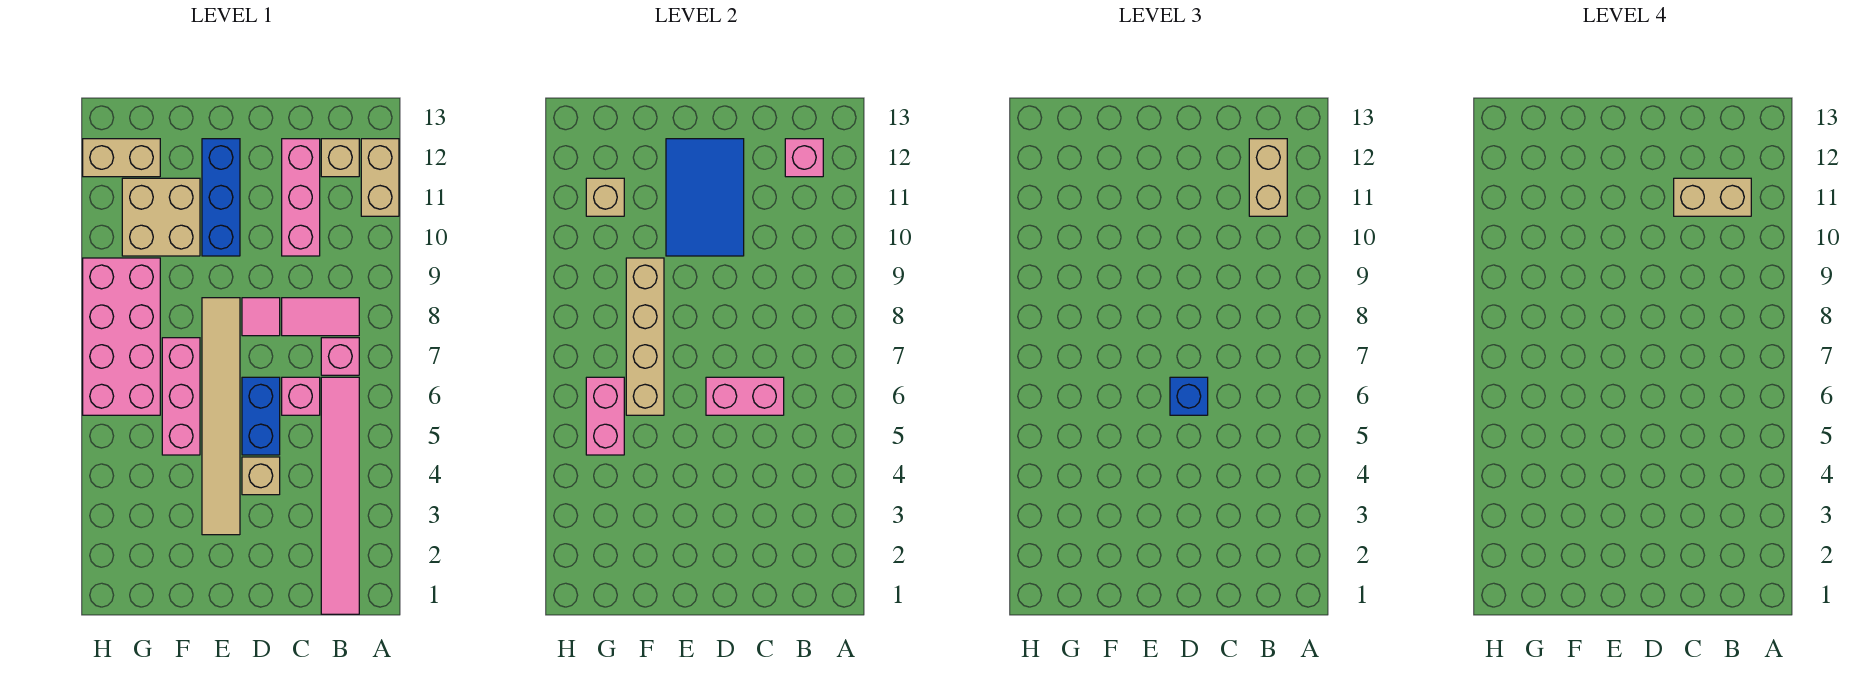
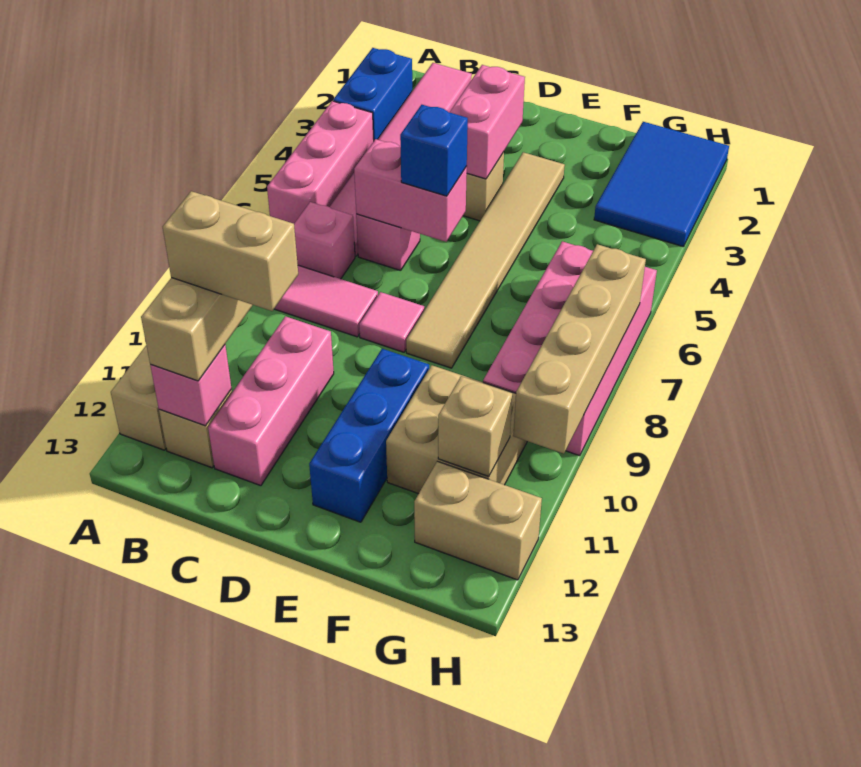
blue 1x2 brick [242,377,280,455] -> blue 1x2 brick moved to [333,48,412,140]
blue 2x3 tile [666,139,744,256] -> blue 2x3 tile moved to [594,122,729,247]
pink 1x3 brick [162,338,200,455] -> pink 1x3 brick moved to [267,101,374,224]
tan 1x4 brick [626,258,664,415] -> tan 1x4 brick moved to [513,244,646,454]
pink 1x2 brick [586,377,624,455] -> pink 1x2 brick moved to [450,65,525,179]

